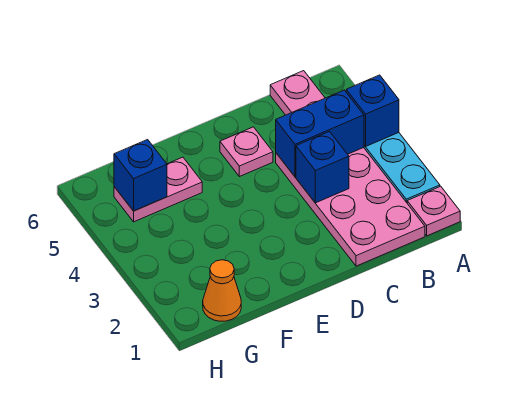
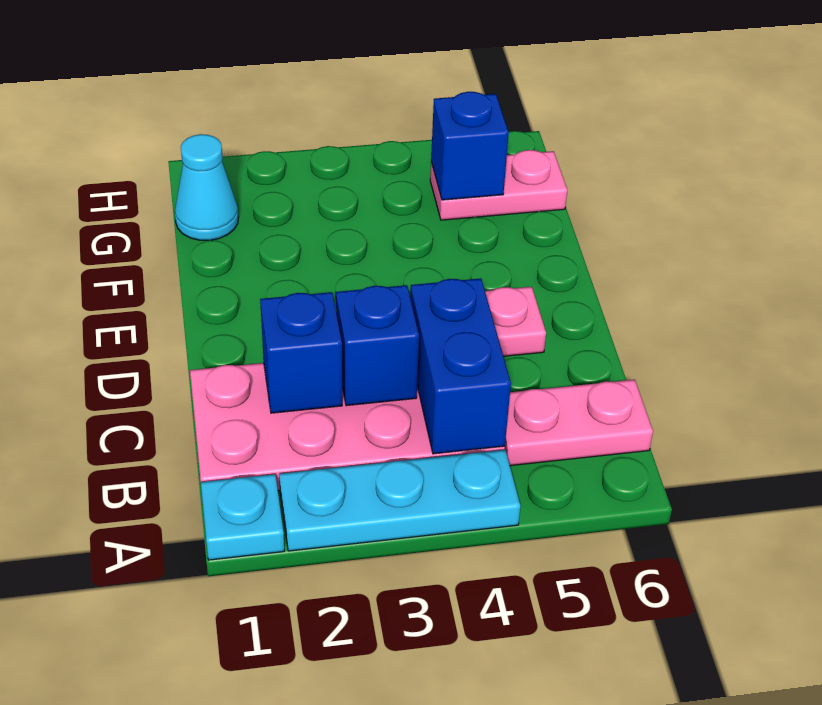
pink 1x1 plate [407,186,460,236] -> cyan 1x1 plate [201,474,284,560]
blue 1x1 brick [346,75,399,146] -> blue 1x1 brick moved to [260,292,342,413]
pink 1x2 plate [114,157,202,222] -> pink 1x2 plate turned to [430,150,567,220]
orange 1x1 cone [203,260,241,321] -> cyan 1x1 cone [175,134,238,240]

